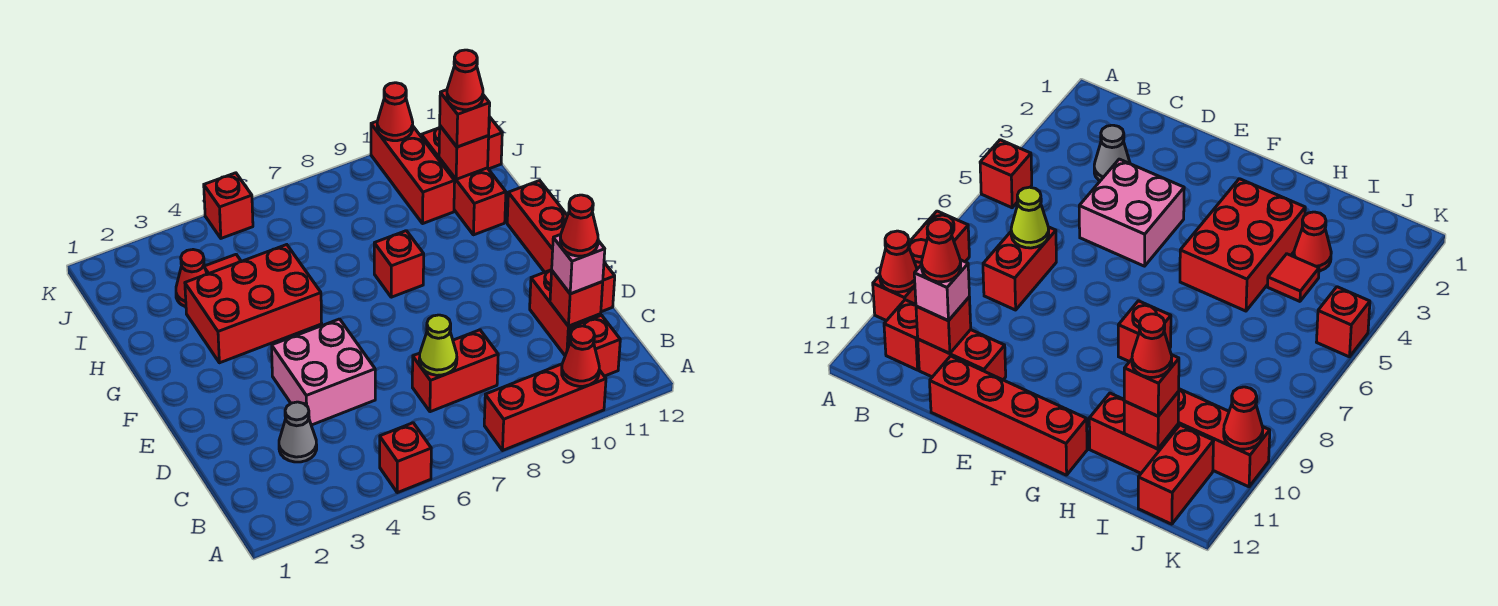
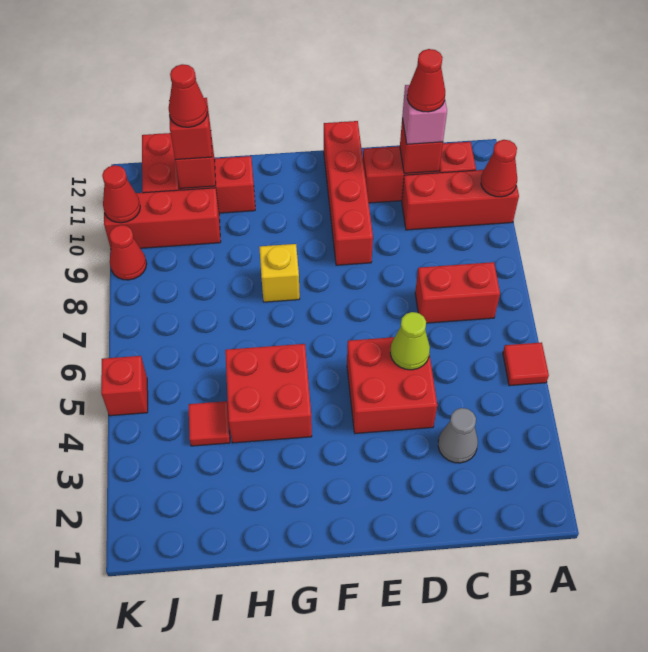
red 1x1 brick [380,423,431,493] -> red 1x1 tile [503,342,549,386]
red 1x3 brick [484,364,606,450] -> red 1x3 brick turned to [402,170,519,230]
red 1x2 brick [412,330,498,412] -> red 1x2 brick turned to [415,262,500,323]
lime 1x1 cone [419,315,457,375] -> lime 1x1 cone moved to [390,312,430,370]
pink 2x2 brick [272,319,375,425] -> red 2x2 brick [347,337,437,433]
red 1x4 brick [507,181,615,312] -> red 1x4 brick turned to [324,121,373,265]
red 2x3 brick [185,245,322,363] -> red 2x2 brick [225,344,312,443]
red 1x1 brick [374,231,424,297] -> yellow 1x1 brick [259,244,300,302]
red 1x1 cone [176,250,207,307] -> red 1x1 cone moved to [109,225,147,280]

